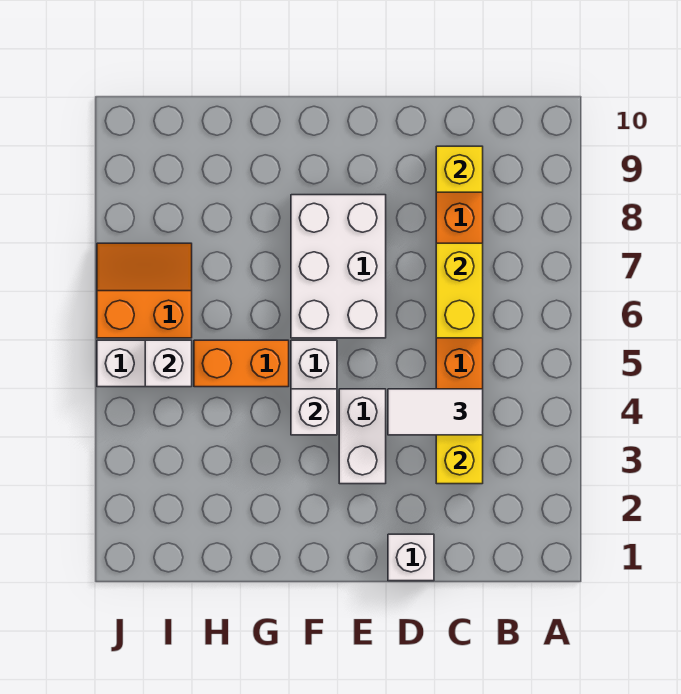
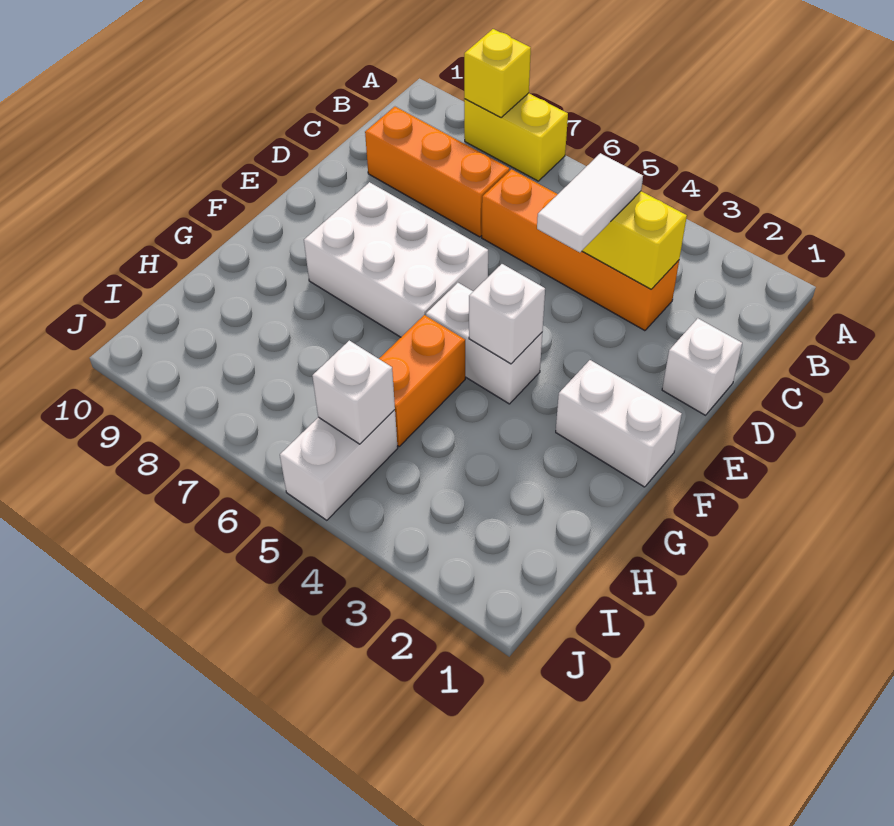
yellow 1x2 brick [436,243,483,338] -> yellow 1x2 brick moved to [464,93,568,181]
yellow 1x1 brick [436,146,483,192] -> yellow 1x1 brick moved to [464,29,531,117]
white 1x2 brick [339,389,386,484] -> white 1x2 brick moved to [556,360,682,487]
orange 2x2 slope [97,243,192,338] -> none

